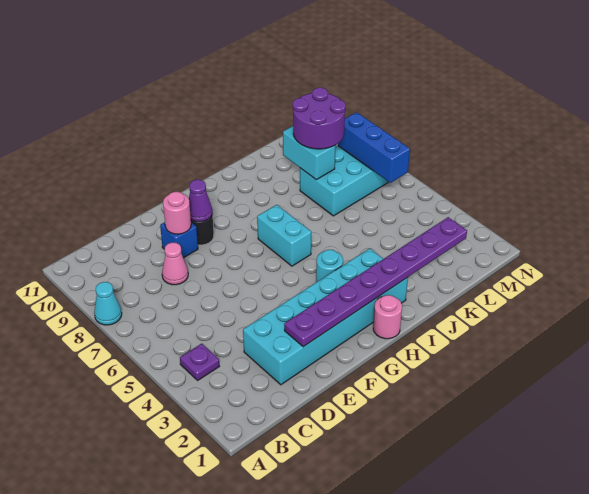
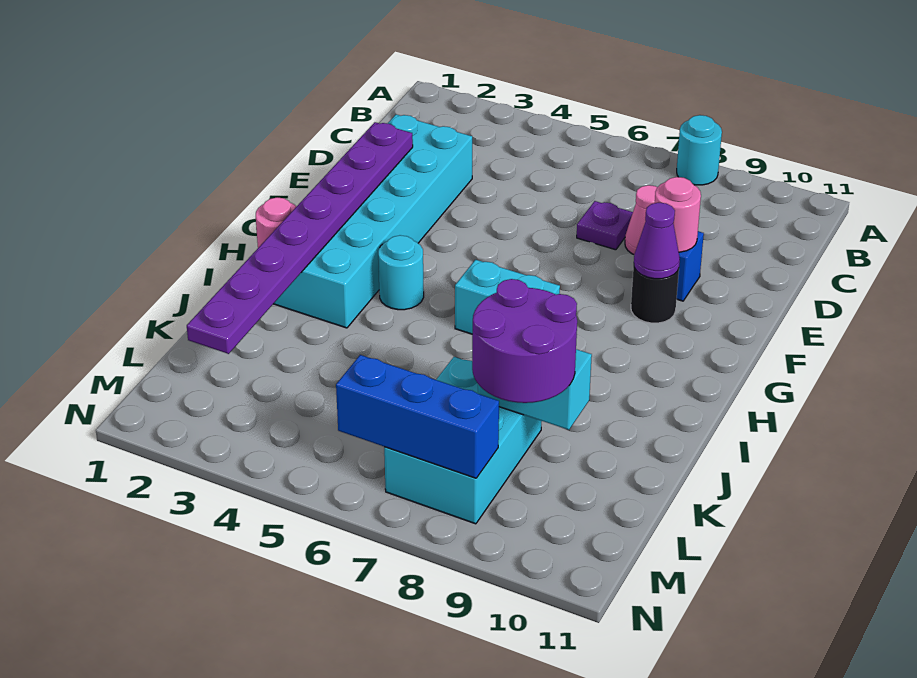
cyan 1x1 cone [94,282,122,325] -> cyan 1x1 round brick [677,115,722,185]
purple 1x1 plate [180,344,219,380] -> purple 1x1 plate moved to [577,201,633,250]

